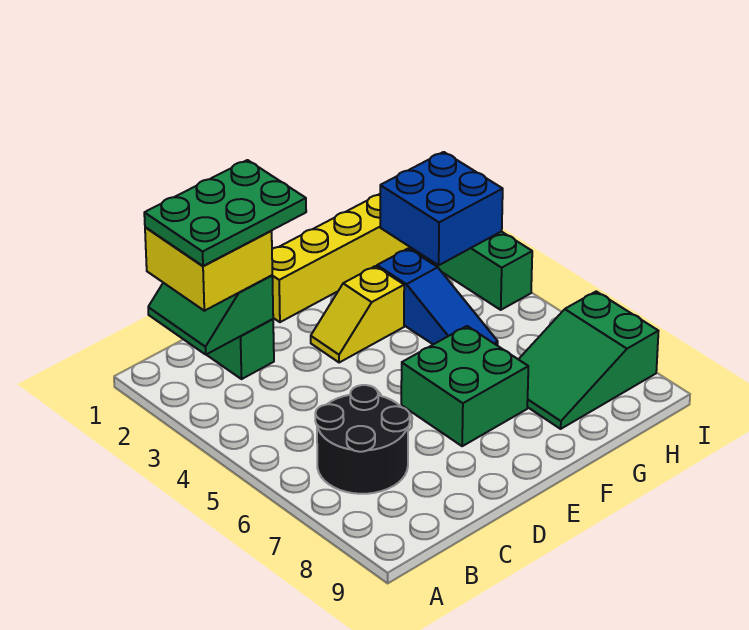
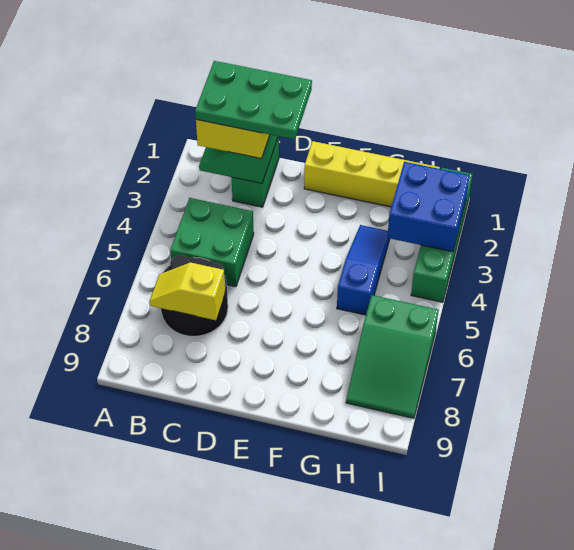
yellow 1x2 slope [311,266,404,362] -> yellow 1x2 slope moved to [149,262,225,320]
green 2x2 brick [401,326,528,446] -> green 2x2 brick moved to [170,198,254,287]
blue 1x3 slope [377,248,498,346] -> blue 1x3 slope turned to [337,225,390,315]
green 2x3 slope [519,291,658,429] -> green 2x3 slope turned to [346,295,439,418]

